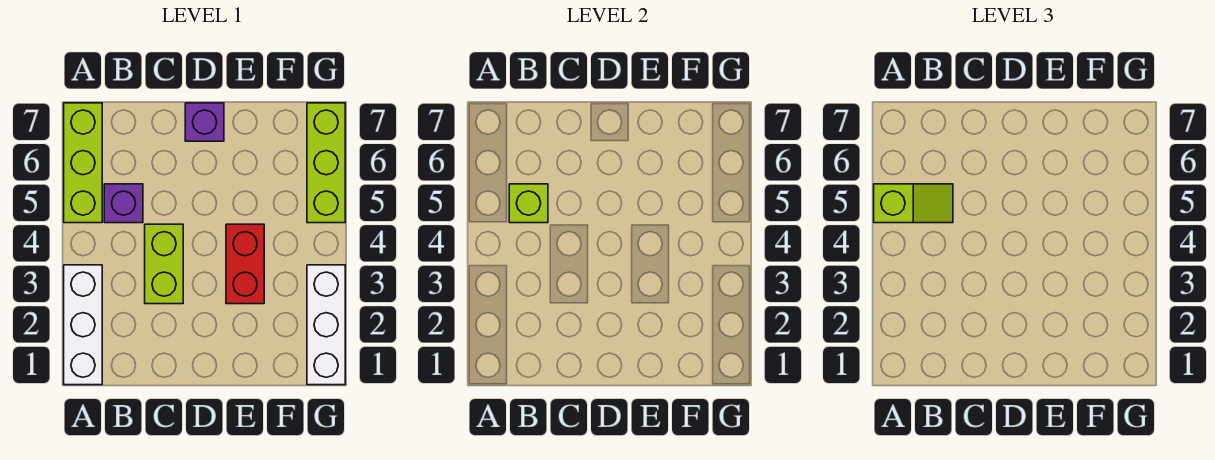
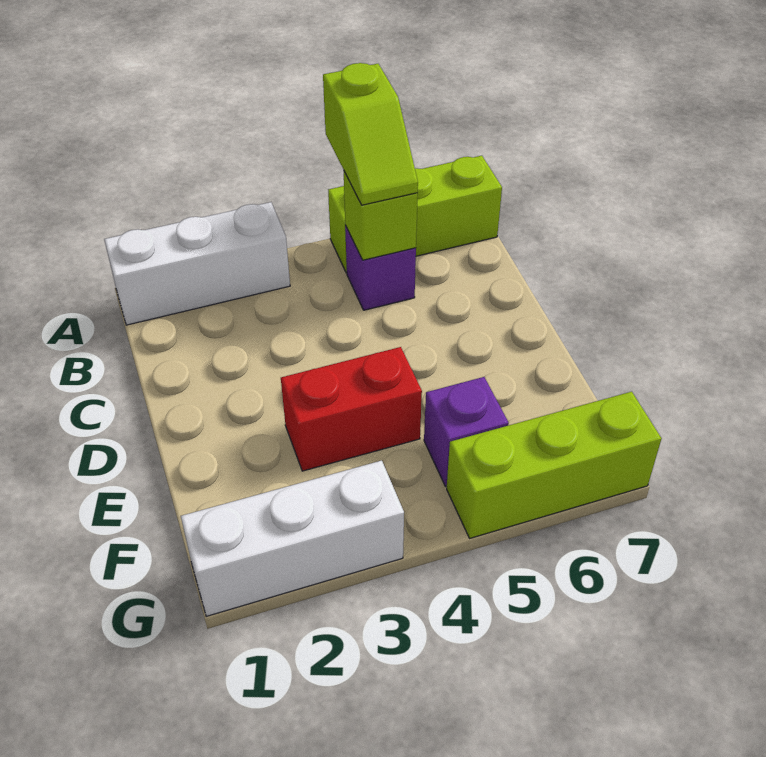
lime 1x2 brick [145,224,183,304] -> none
purple 1x1 brick [185,103,224,141] -> purple 1x1 brick moved to [424,377,509,487]

